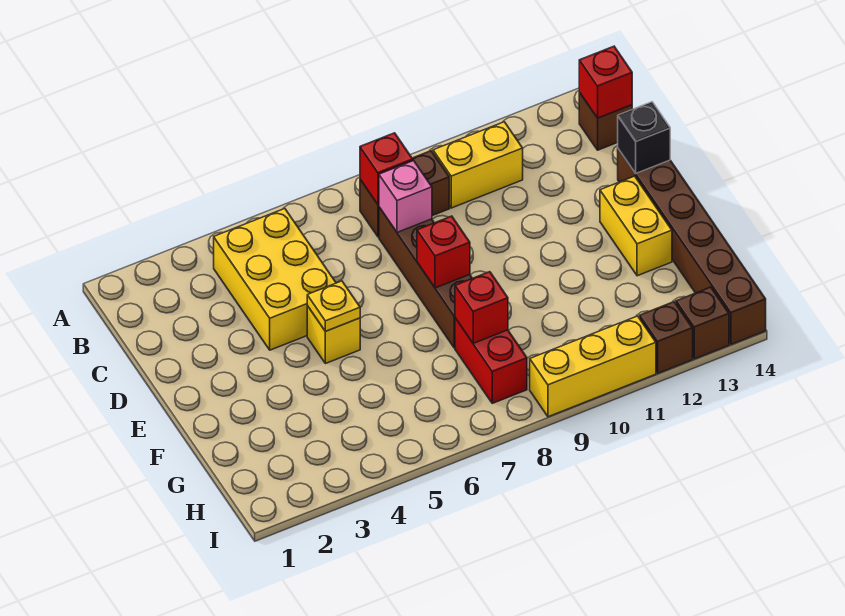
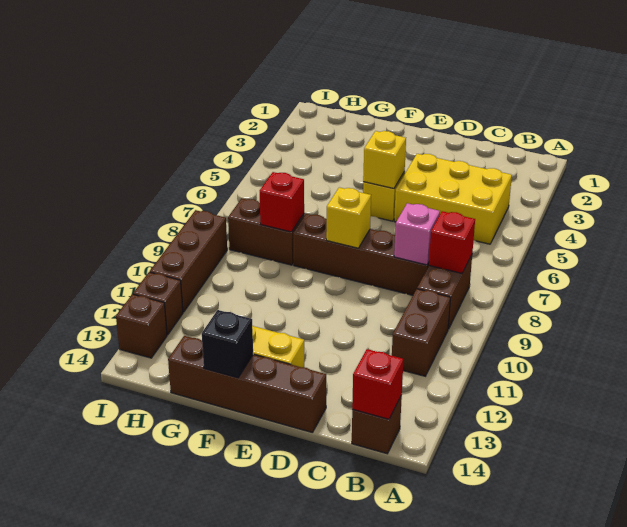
yellow 1x2 brick [433,122,523,208] -> brown 1x2 brick [392,289,450,376]
brown 1x6 brick [618,149,766,344] -> brown 1x4 brick [168,336,326,433]
black 1x1 brick [618,102,670,173] -> black 1x1 brick moved to [202,310,253,378]
yellow 1x1 plate [307,281,360,331] -> yellow 1x1 brick [363,131,406,189]
red 1x1 brick [417,216,470,288] -> yellow 1x1 brick [326,187,371,248]
red 1x2 brick [455,318,527,403] -> brown 1x2 brick [228,198,304,265]
yellow 1x3 brick [530,316,656,417] -> brown 1x3 brick [150,210,227,312]

